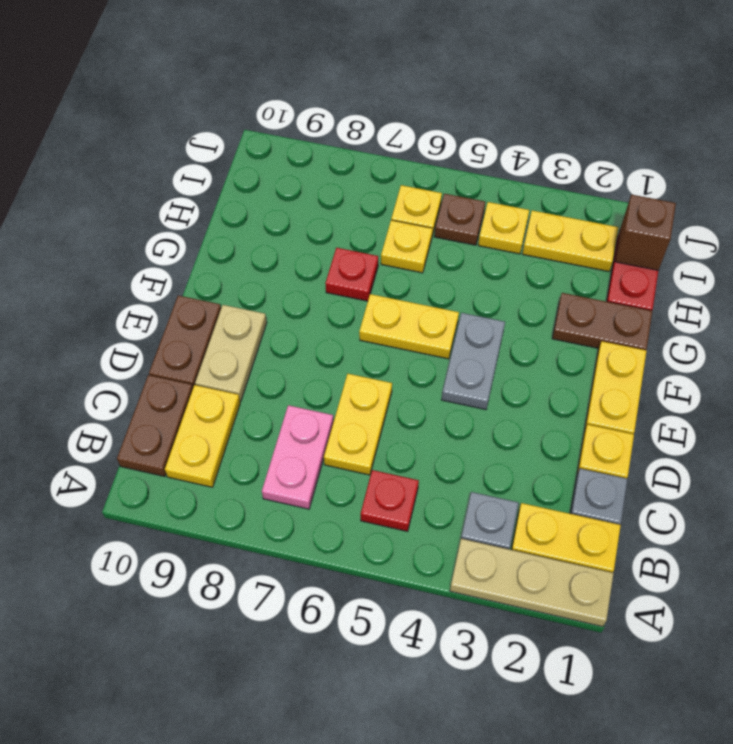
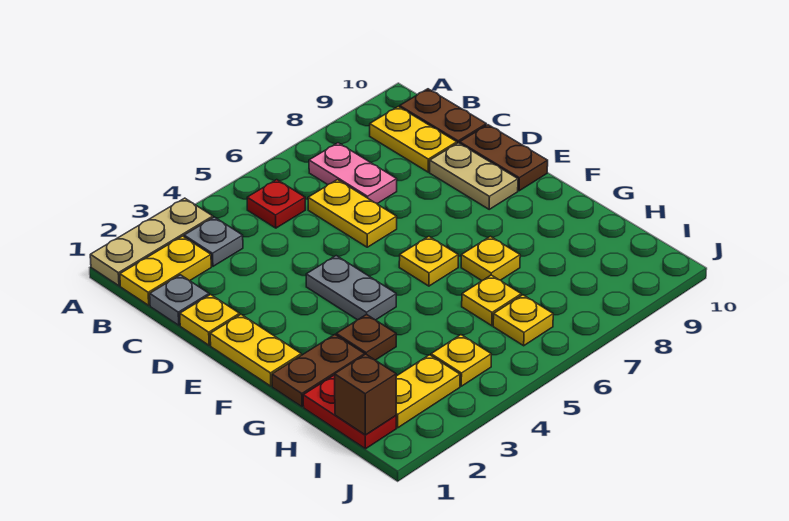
yellow 1x2 plate [359,294,459,359] -> yellow 1x1 plate [399,236,458,286]
red 1x1 plate [325,248,378,301] -> yellow 1x1 plate [461,236,520,280]
brown 1x1 plate [434,194,485,245] -> brown 1x1 plate moved to [336,314,396,360]

